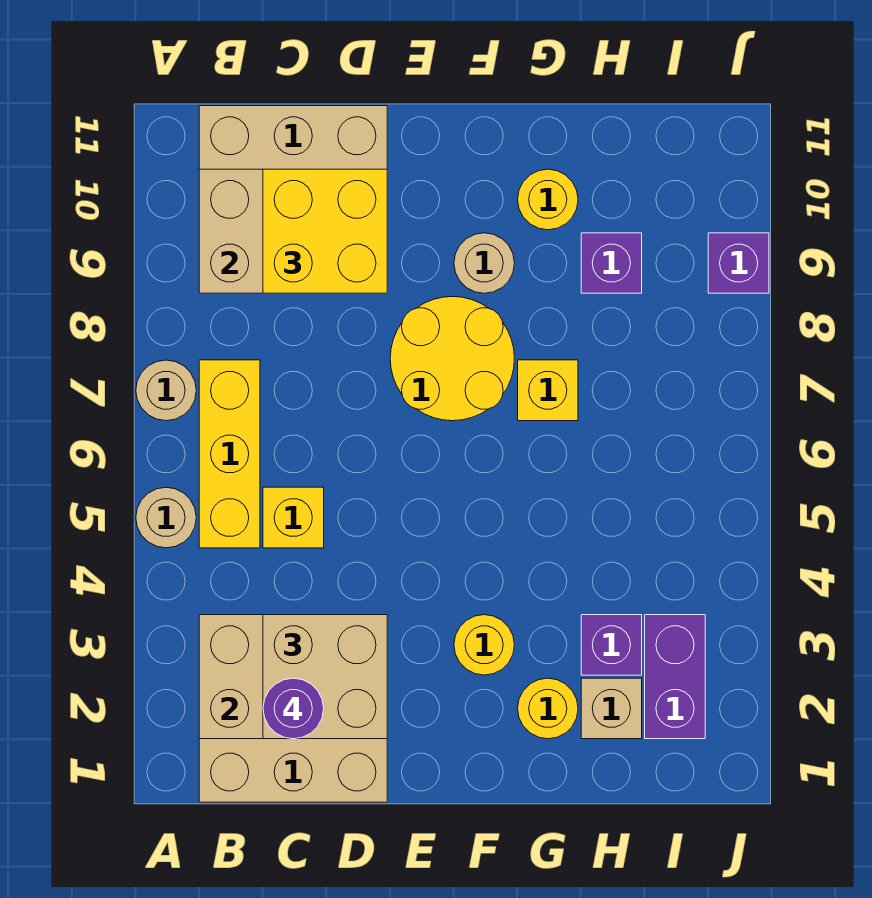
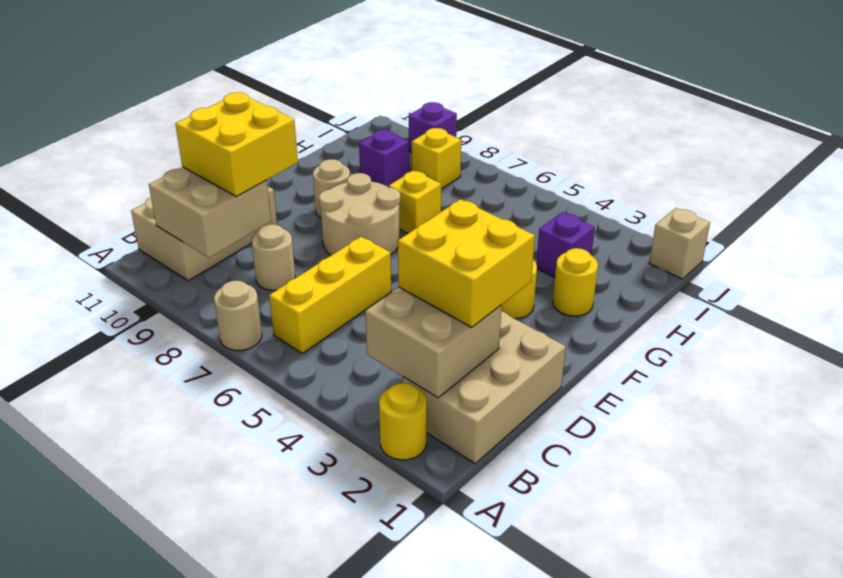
tan 1x1 round brick [136,487,196,548] -> tan 1x1 round brick moved to [252,224,295,290]
yellow 1x3 brick [199,360,260,548] -> yellow 1x3 brick turned to [269,237,391,354]
tan 2x2 brick [263,615,387,739] -> yellow 2x2 brick [398,199,535,327]
purple 1x1 round brick [263,678,324,739] -> none
yellow 1x1 brick [263,487,324,548] -> yellow 1x1 brick moved to [412,128,461,189]
yellow 2x2 round brick [390,297,515,421] -> tan 2x2 round brick [319,173,400,256]
yellow 1x1 round brick [518,169,578,230] -> yellow 1x1 round brick moved to [379,383,427,460]
tan 1x1 brick [581,678,642,739] -> tan 1x1 brick moved to [649,208,710,279]
purple 1x2 brick [645,615,705,739] -> none

